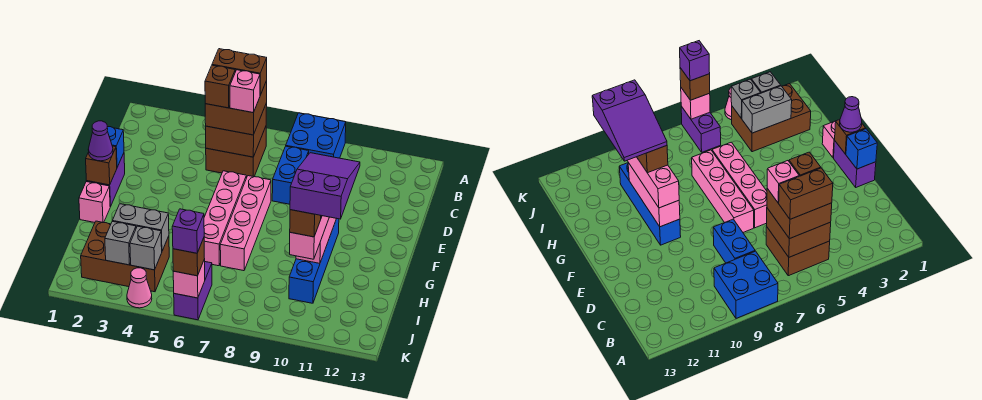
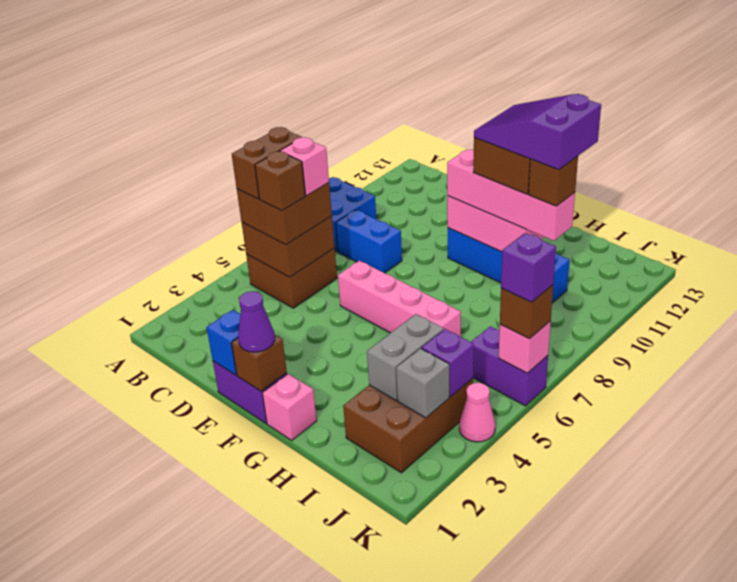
pink 1x4 brick [220,176,271,271] -> none
grey 1x1 brick [130,226,162,270] -> purple 1x1 brick [422,329,474,397]

